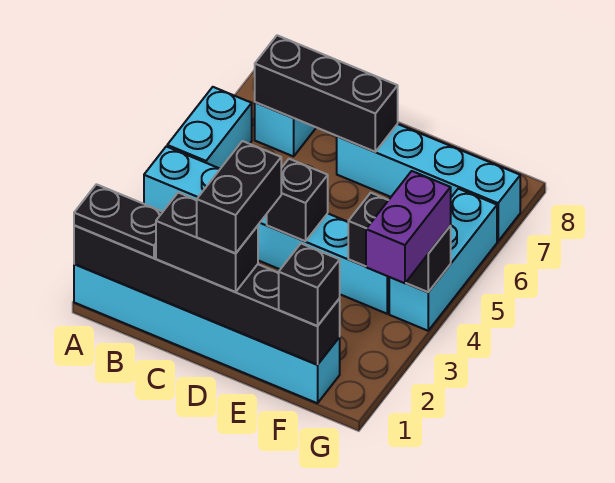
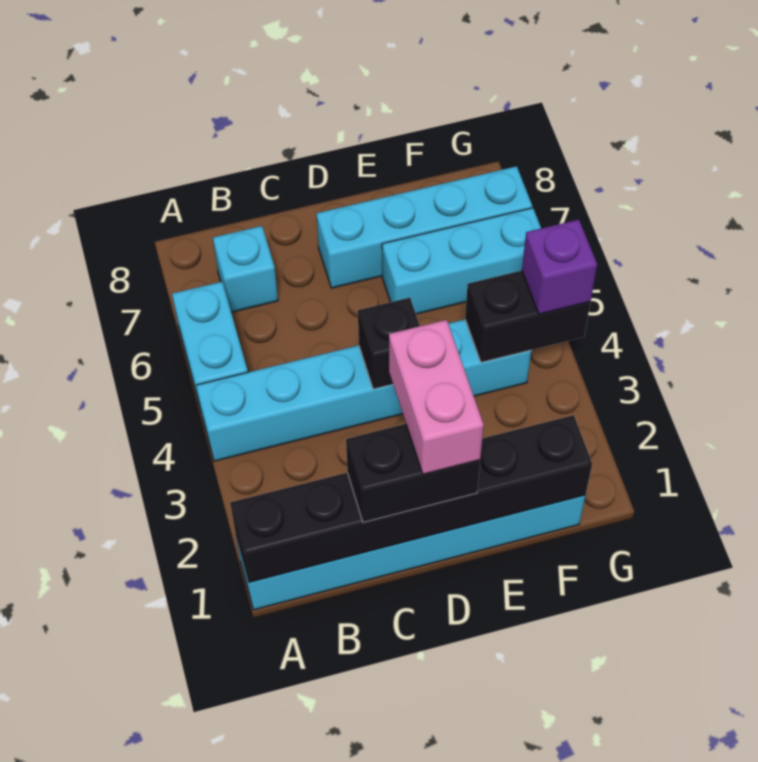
black 1x2 plate [74,184,162,258] -> none
black 1x3 brick [255,35,398,152] -> none
black 1x2 brick [197,141,281,253] -> pink 1x2 brick [389,320,484,474]
black 1x1 brick [279,244,340,326] -> none
purple 1x2 brick [366,171,451,283] -> purple 1x1 brick [522,220,597,314]
cyan 1x3 brick [389,189,497,331] -> cyan 1x3 brick turned to [382,208,541,314]

